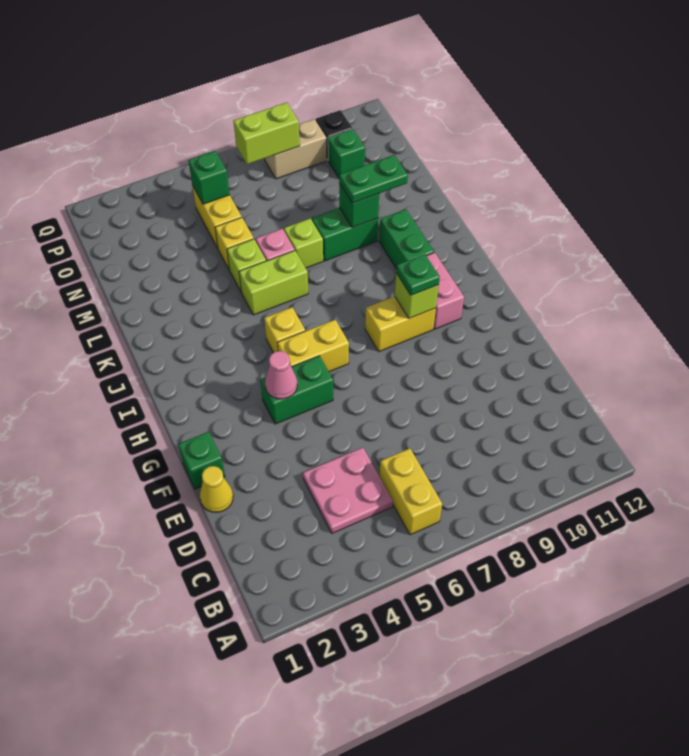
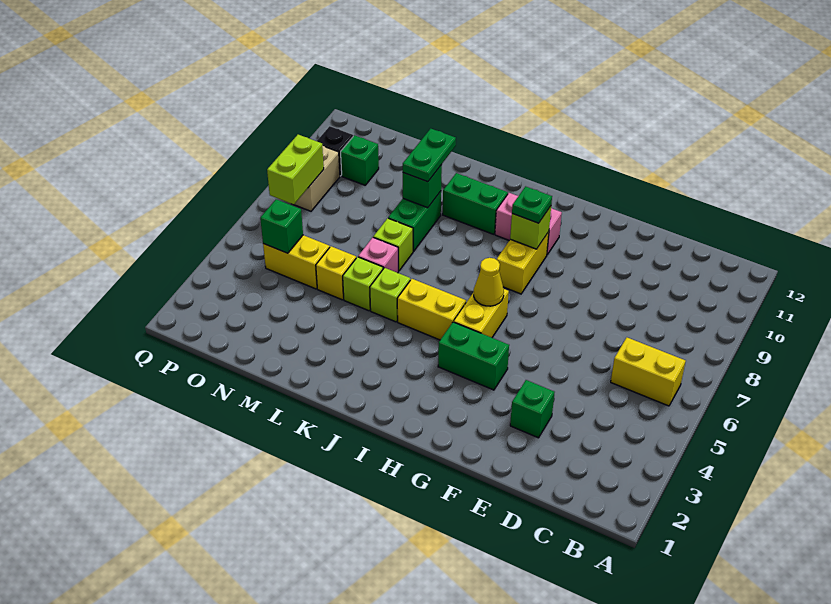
pink 2x2 plate [303,447,393,533] -> none
yellow 1x1 cone [200,466,233,512] -> yellow 1x1 cone moved to [474,258,504,306]
green 1x1 brick [178,432,225,489] -> green 1x1 brick moved to [510,380,555,438]
green 1x2 brick [260,356,333,424] -> green 1x2 brick turned to [438,322,509,390]
pink 1x1 cone [265,351,297,399] -> none
yellow 1x1 brick [264,307,305,353] -> yellow 1x2 brick [397,279,466,340]
lime 1x2 brick [239,251,308,315] -> lime 1x1 brick [370,268,410,322]

